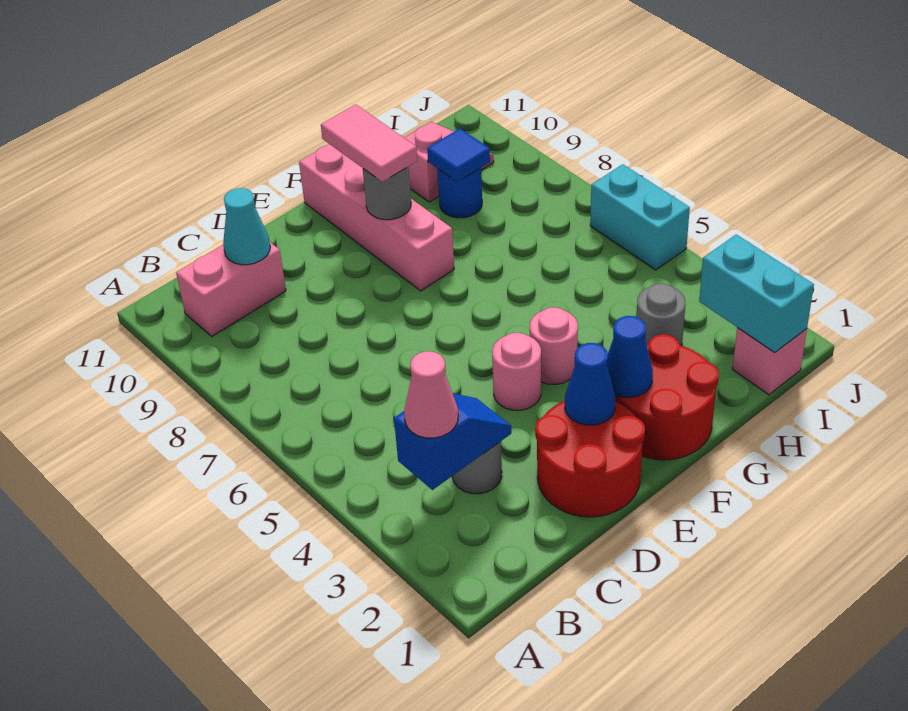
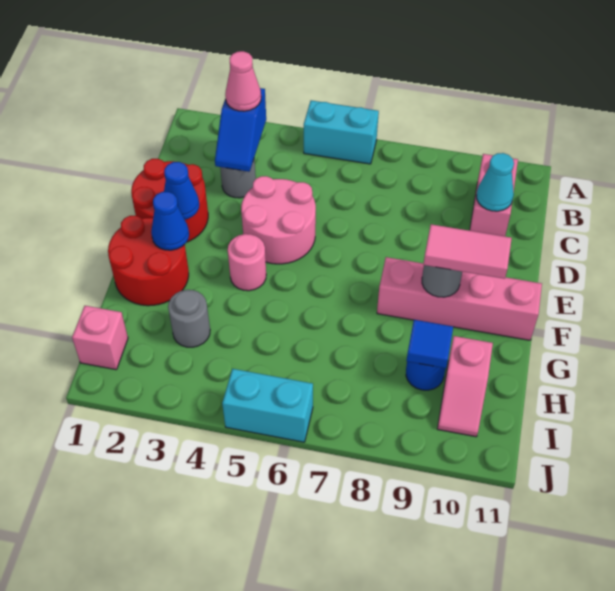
pink 1x1 round brick [492,333,541,410] -> pink 2x2 round brick [241,176,316,264]
cyan 1x2 brick [699,235,814,352] -> cyan 1x2 brick moved to [304,100,379,164]

